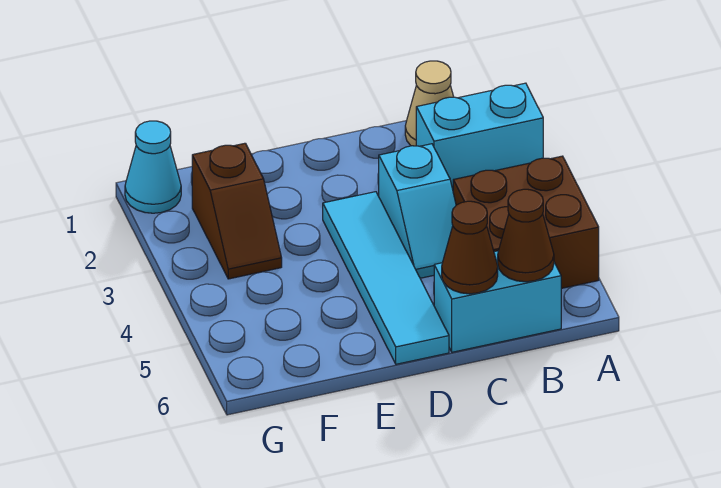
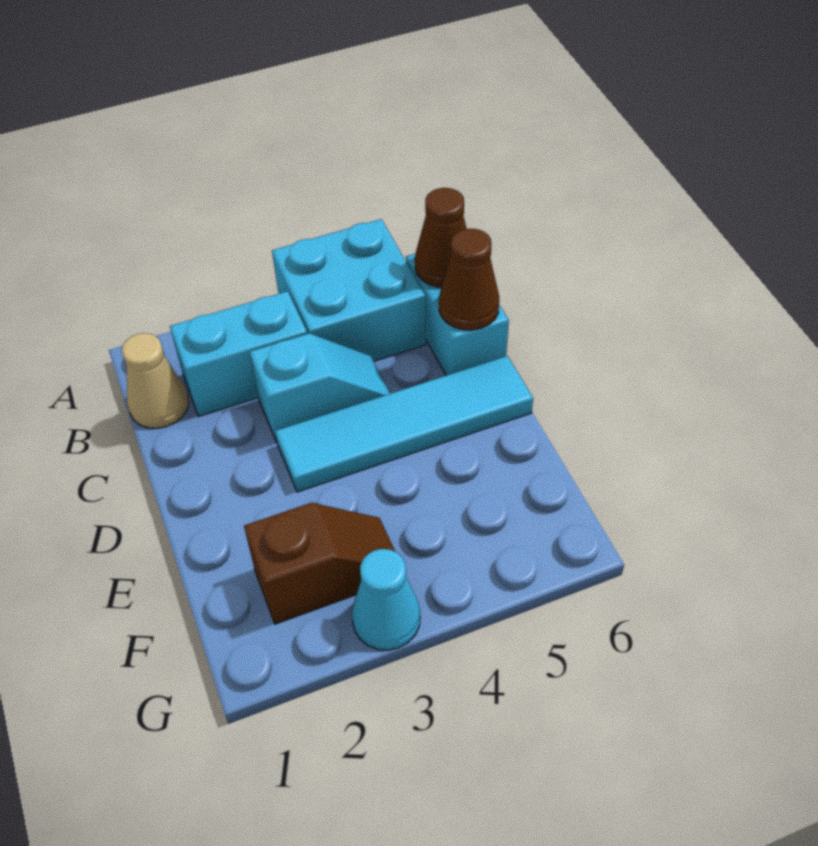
cyan 1x2 brick [416,83,543,189] -> cyan 1x2 brick turned to [170,291,307,416]
brown 2x2 brick [453,156,599,289] -> cyan 2x2 brick [272,219,426,361]
cyan 1x1 cone [125,121,181,213] -> cyan 1x1 cone moved to [352,549,420,650]

